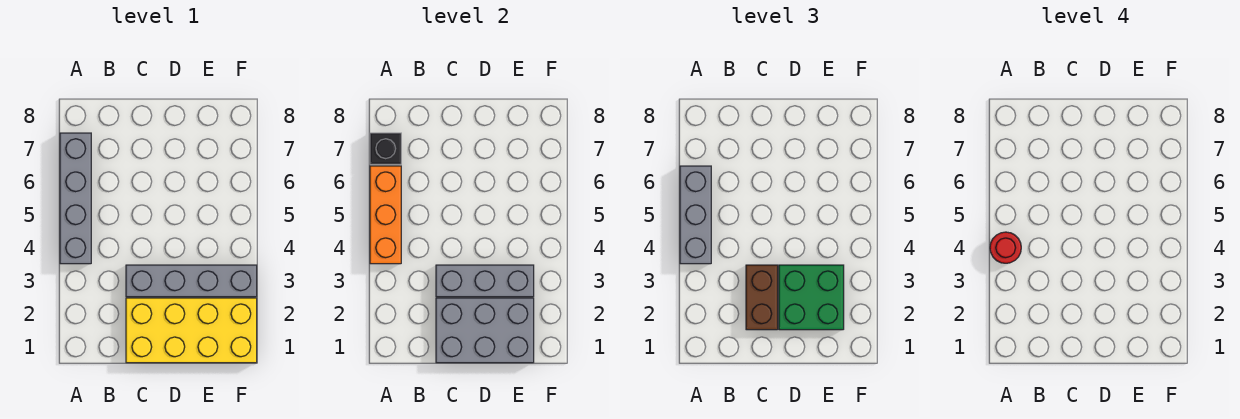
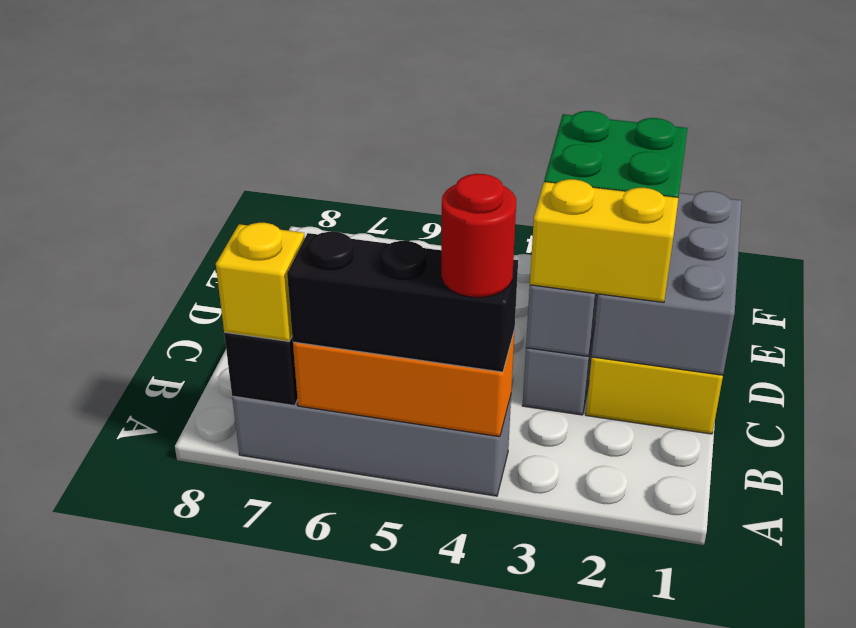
grey 1x3 brick [680,166,711,264] -> black 1x3 brick [287,232,518,372]
none -> yellow 1x1 brick [216,223,305,341]
brown 1x2 brick [746,265,778,330] -> yellow 1x2 brick [530,179,678,302]

